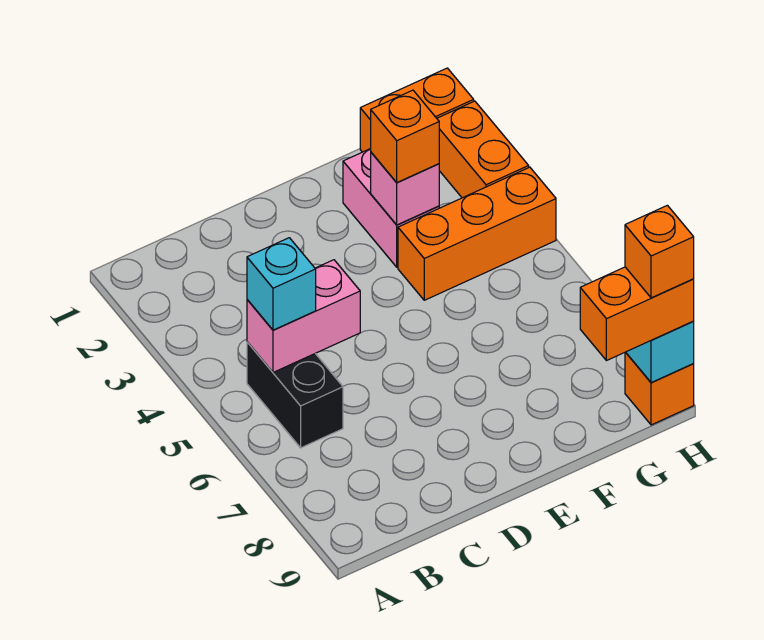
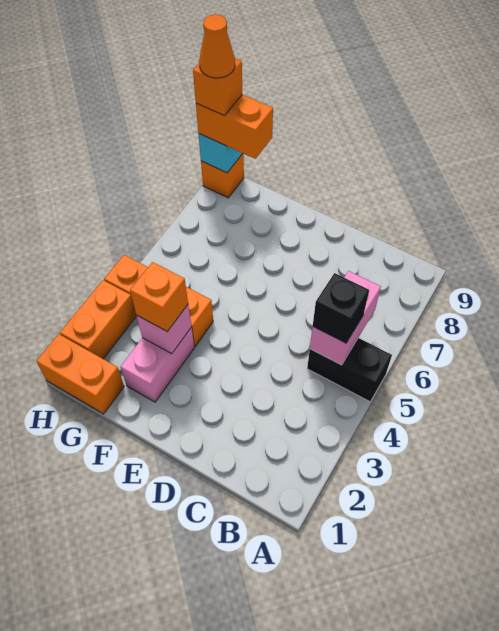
black 1x2 brick [247,342,343,448] -> black 1x2 brick turned to [307,338,392,402]
pink 1x2 brick [247,260,360,372] -> pink 1x2 brick turned to [310,271,381,365]
cyan 1x1 brick [247,238,316,330] -> black 1x1 brick [313,273,369,343]
none -> orange 1x1 cone [199,14,235,78]

